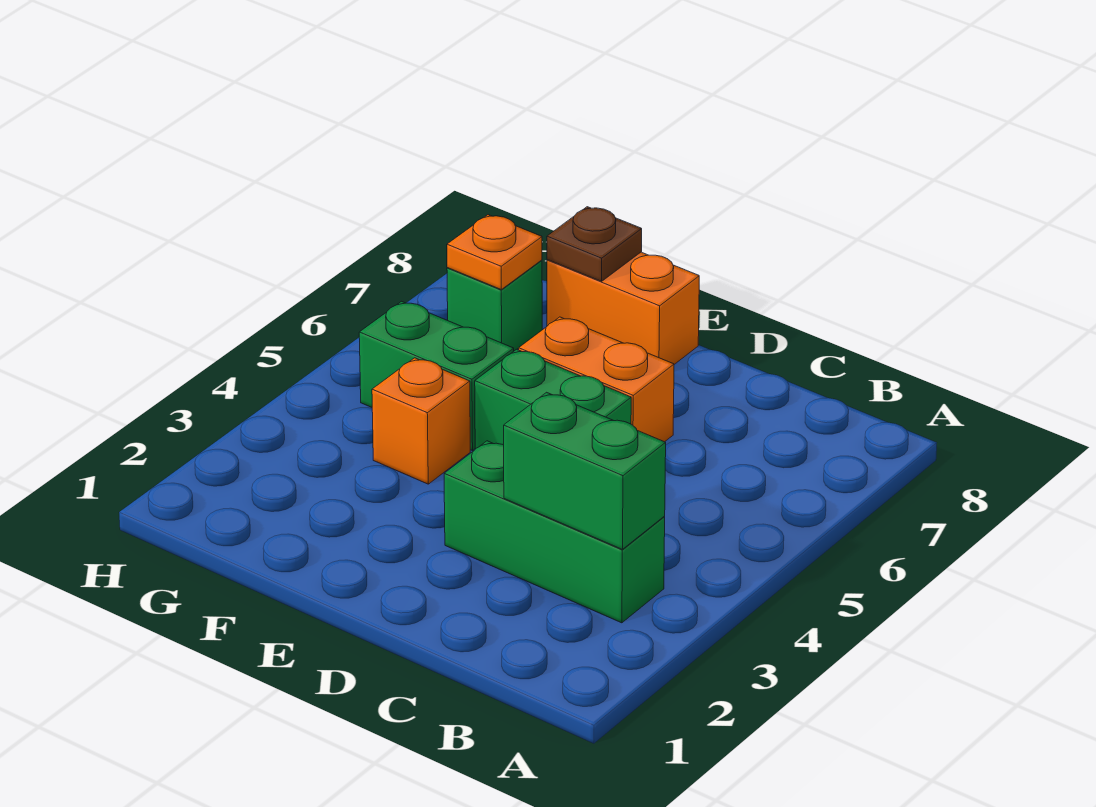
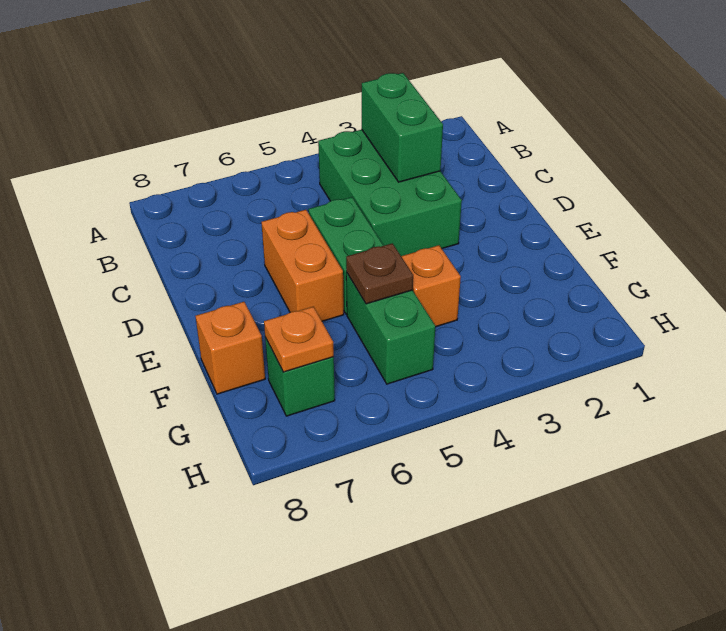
green 1x3 brick [444,441,665,623] -> green 2x3 brick [318,130,462,256]
orange 1x2 brick [547,252,699,364] -> orange 1x1 brick [195,302,265,394]
brown 1x1 plate [547,207,642,281] -> brown 1x1 plate moved to [346,243,413,304]

